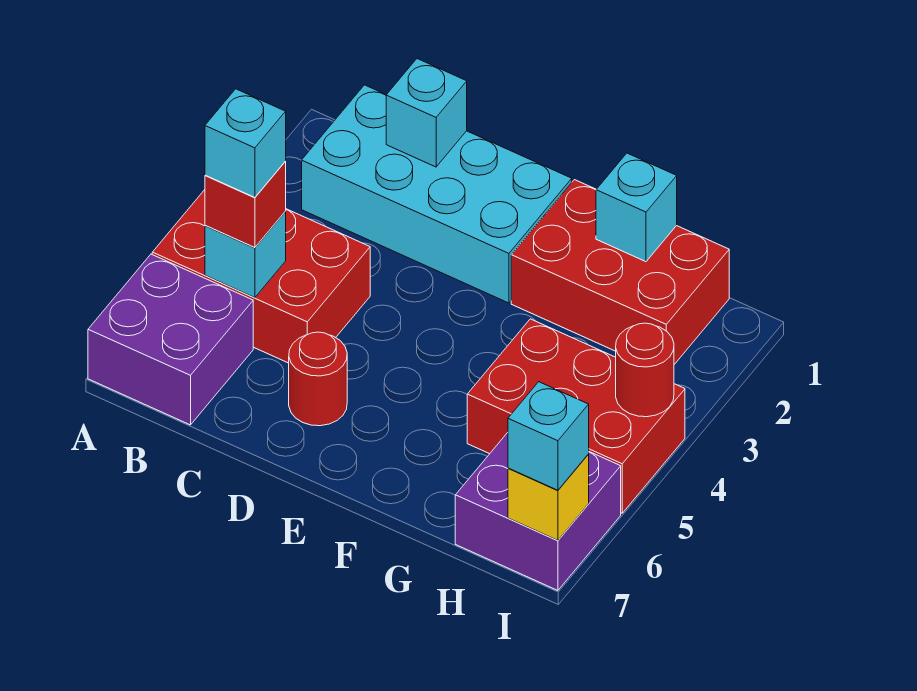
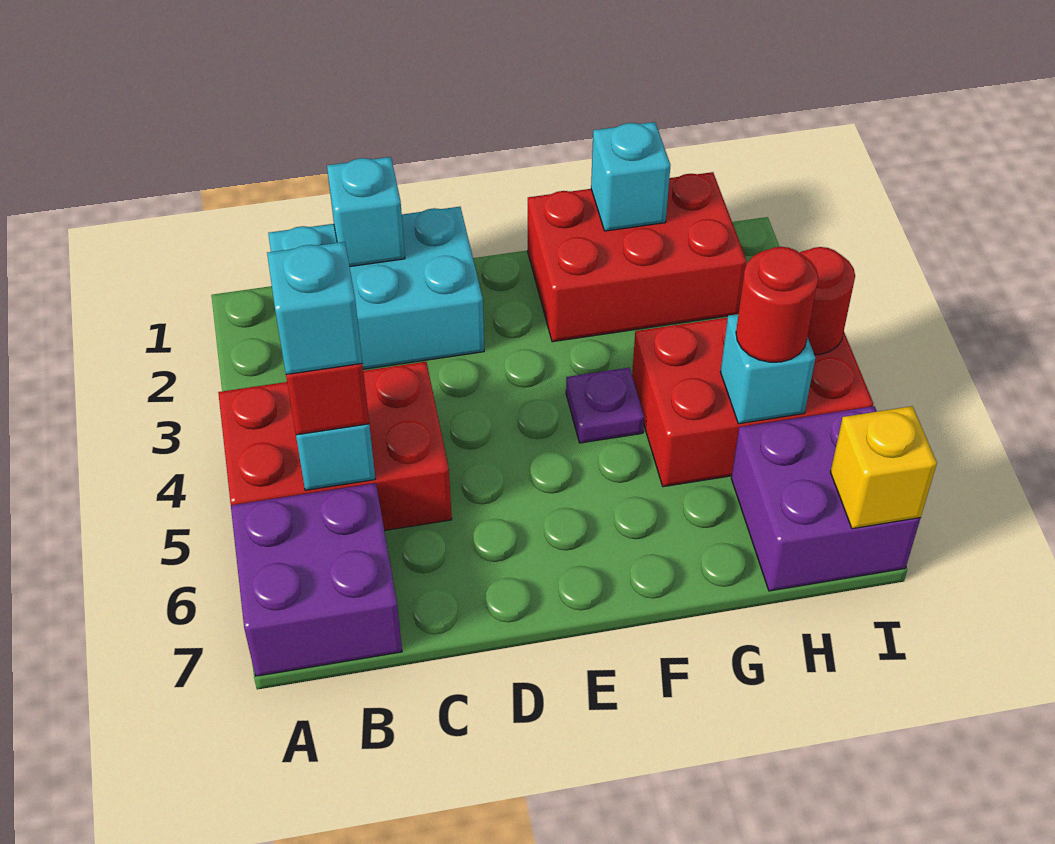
cyan 2x4 brick [302,85,572,303] -> cyan 2x3 brick [268,207,484,369]
red 1x1 round brick [289,332,347,426] -> red 1x1 round brick moved to [736,247,818,362]
none -> purple 1x1 plate [566,368,644,443]
cyan 1x1 brick [508,382,589,490] -> cyan 1x1 brick moved to [721,314,815,424]

